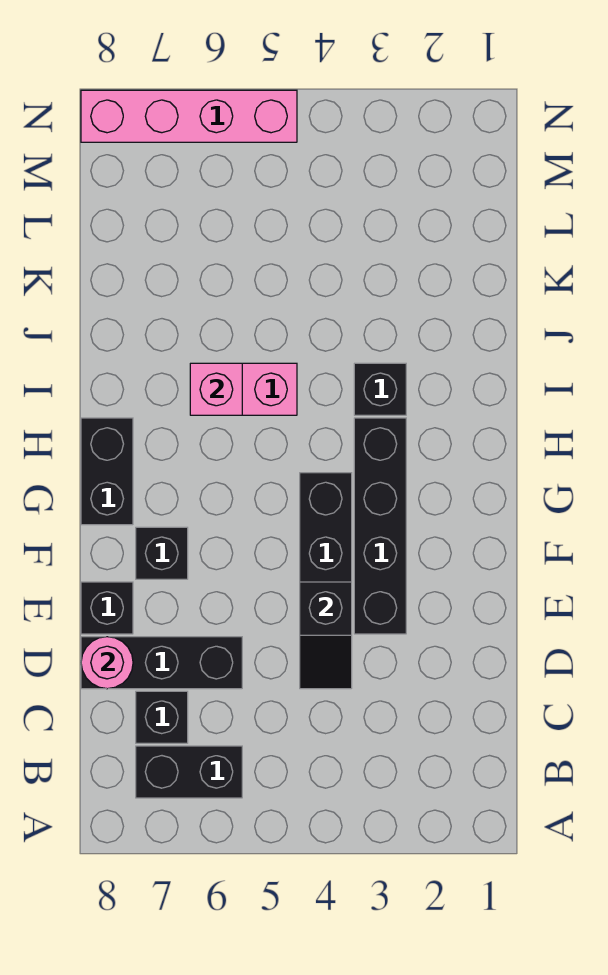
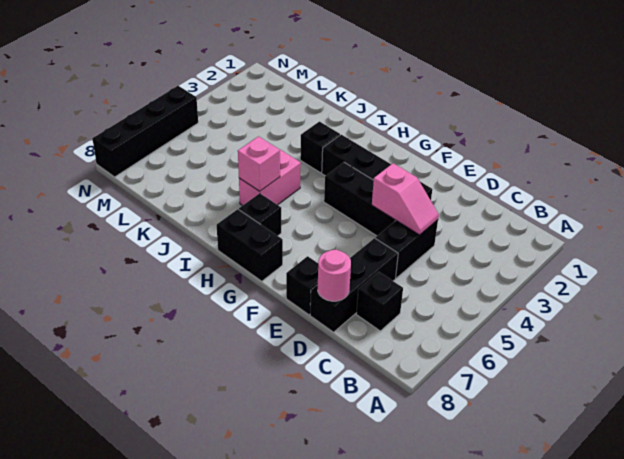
black 1x2 brick [136,746,242,798] -> black 1x2 brick moved to [375,220,438,278]
black 1x2 slope [300,582,352,689] -> pink 1x2 slope [372,163,439,235]
black 1x1 brick [136,527,188,579] -> black 1x1 brick moved to [239,193,281,236]
pink 1x4 brick [81,90,297,142] -> black 1x4 brick [92,86,198,177]

